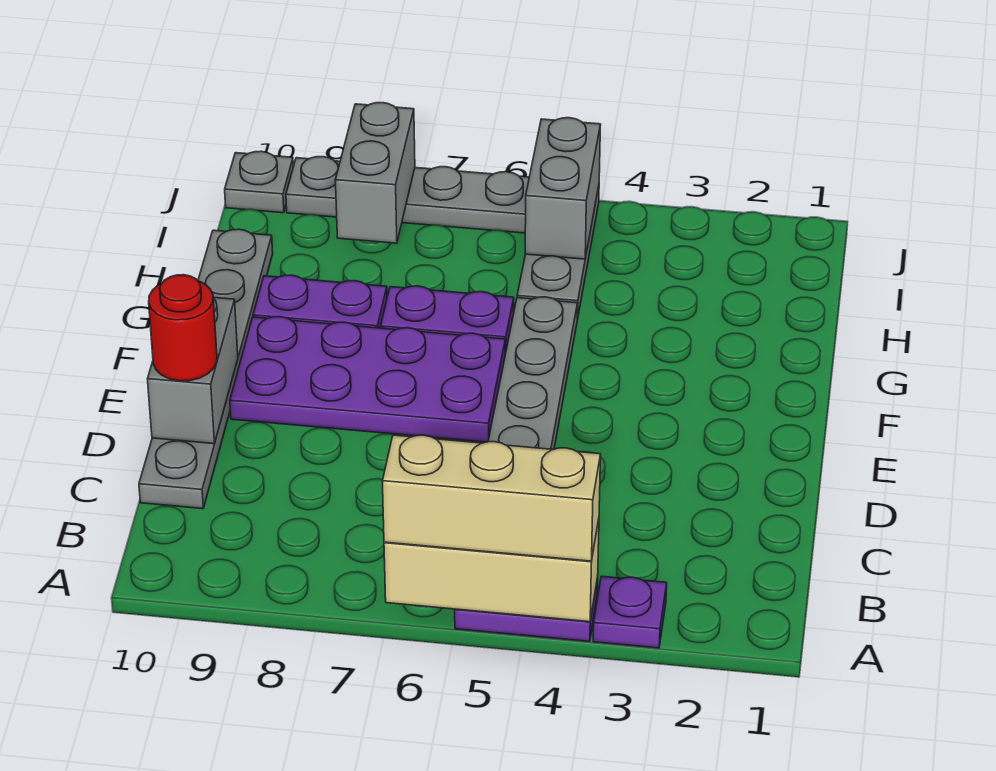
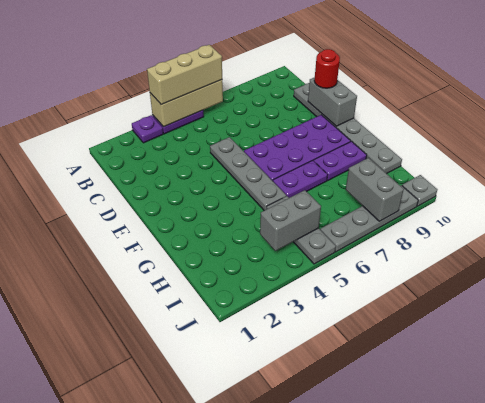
grey 1x2 brick [525,118,601,259] -> grey 1x2 brick turned to [260,190,321,251]

